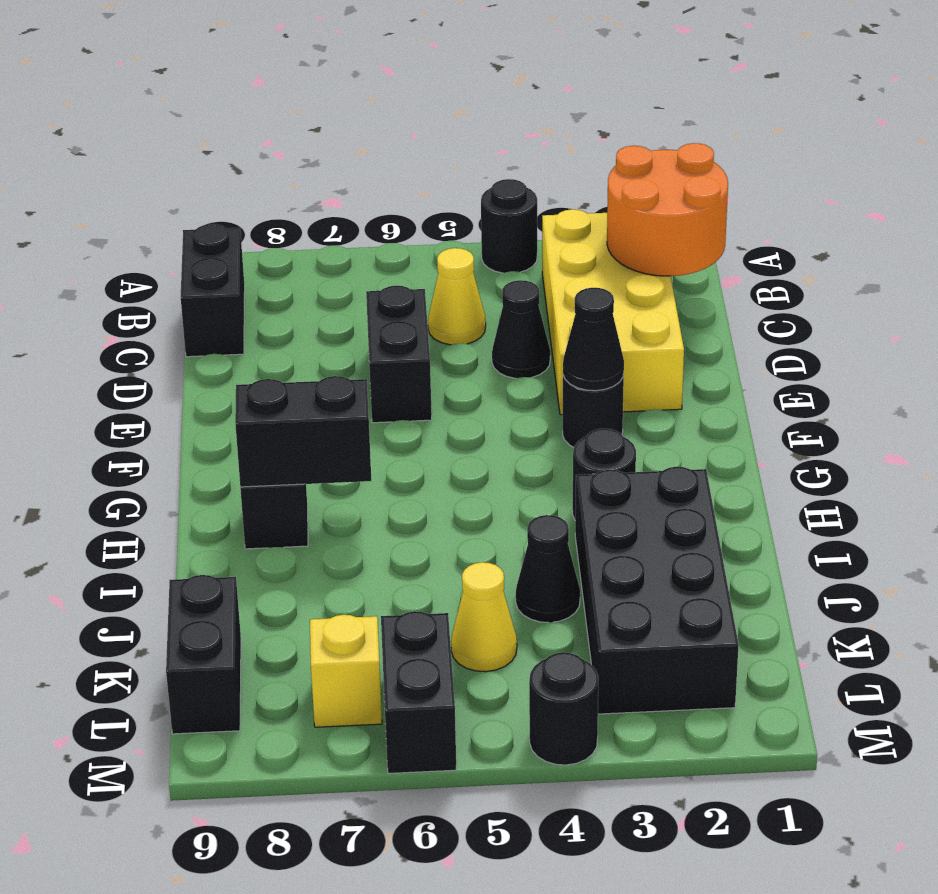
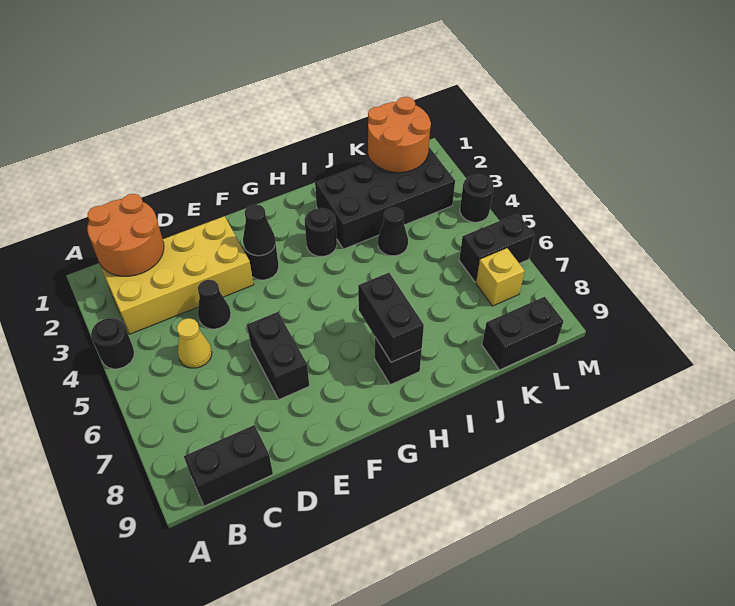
black 1x2 brick [366,286,432,423] -> black 1x2 brick turned to [247,312,309,399]
none -> orange 2x2 round brick [368,97,431,173]
yellow 1x1 cone [451,562,517,672] -> none

